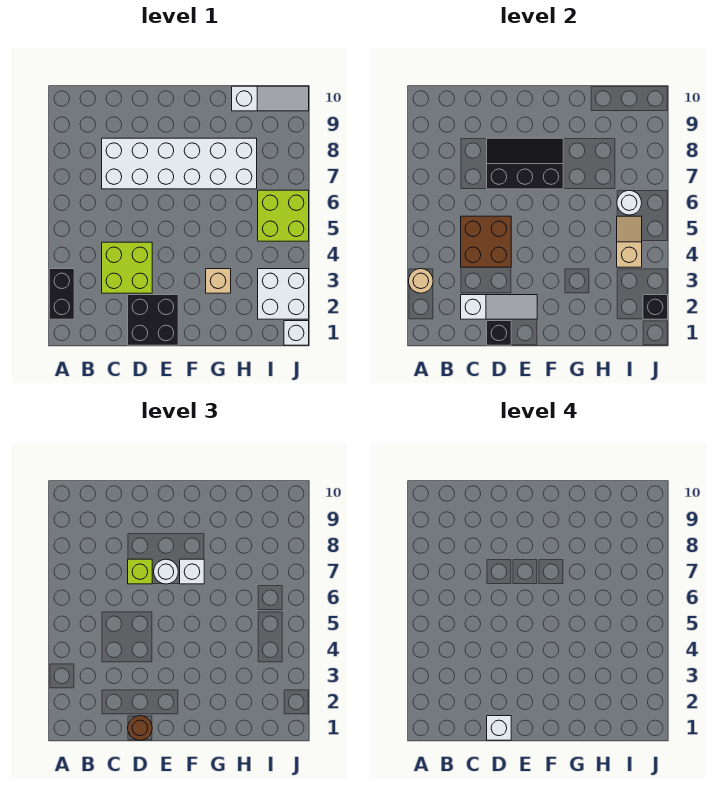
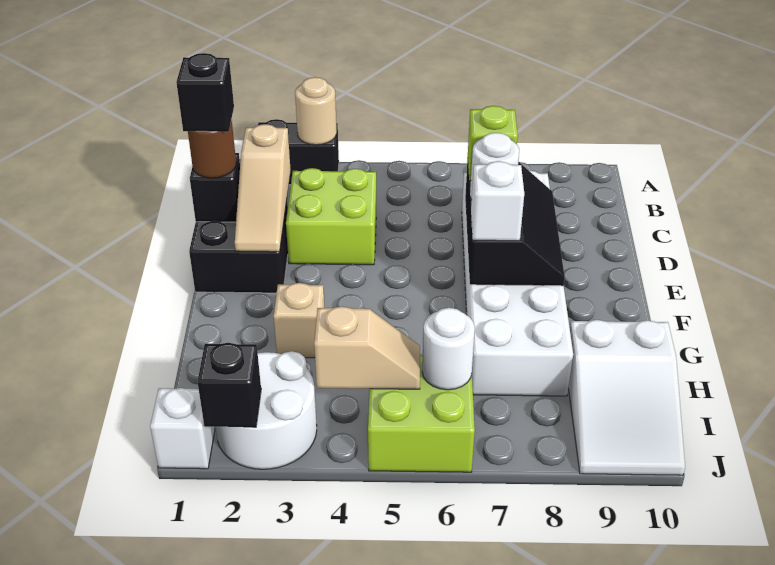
white 1x3 slope [461,295,537,319] -> tan 1x3 slope [235,124,291,252]
brown 2x2 brick [461,216,511,267] -> none
white 1x1 brick [487,716,511,740] -> black 1x1 brick [176,53,234,132]
white 1x3 slope [232,86,309,111] -> white 2x3 slope [568,320,685,475]
white 2x2 brick [258,269,309,319] -> white 2x2 round brick [216,351,317,469]

